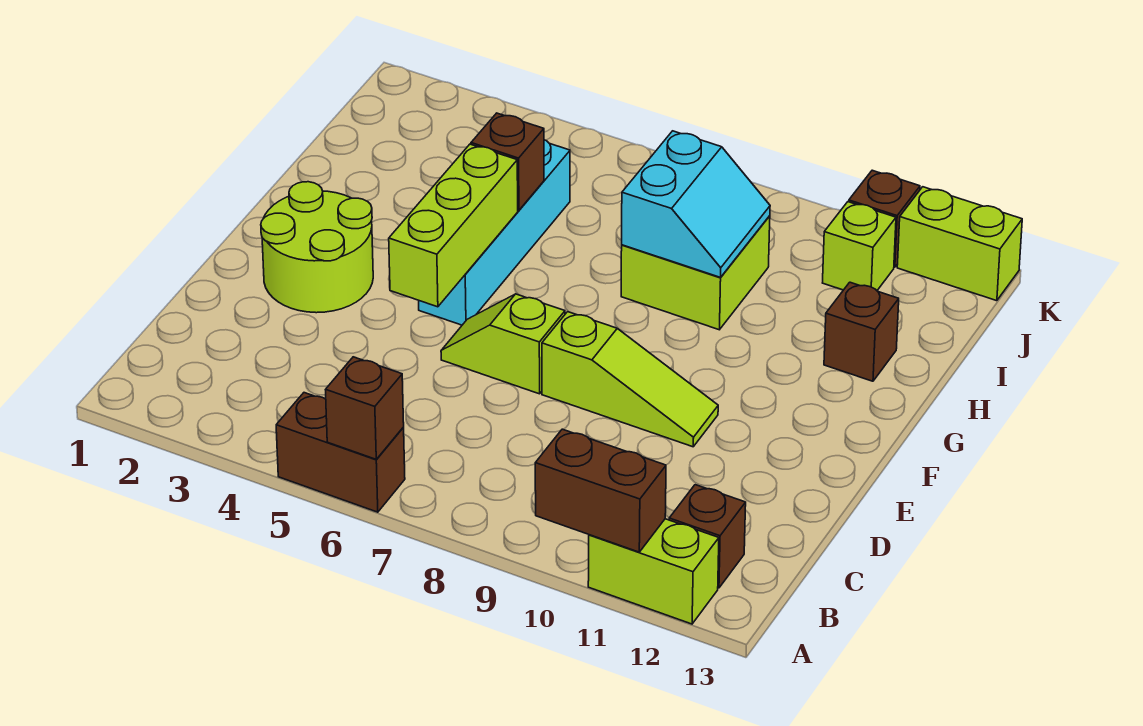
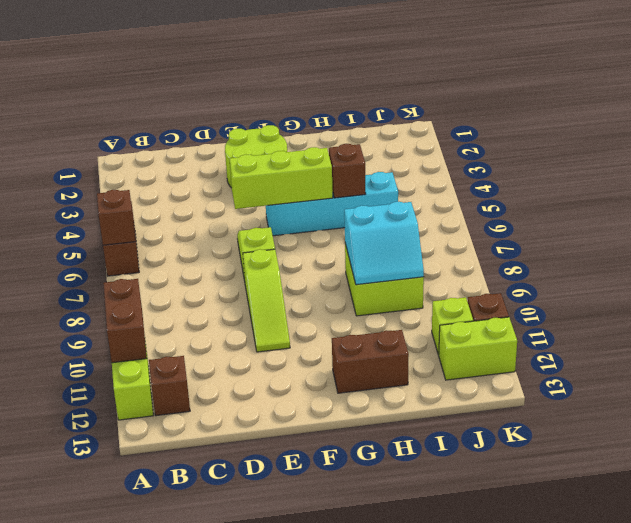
brown 1x1 brick [824,282,899,381] -> brown 1x2 brick [332,330,409,393]
lime 1x2 brick [897,187,1022,301] -> lime 1x2 brick turned to [439,317,517,380]

